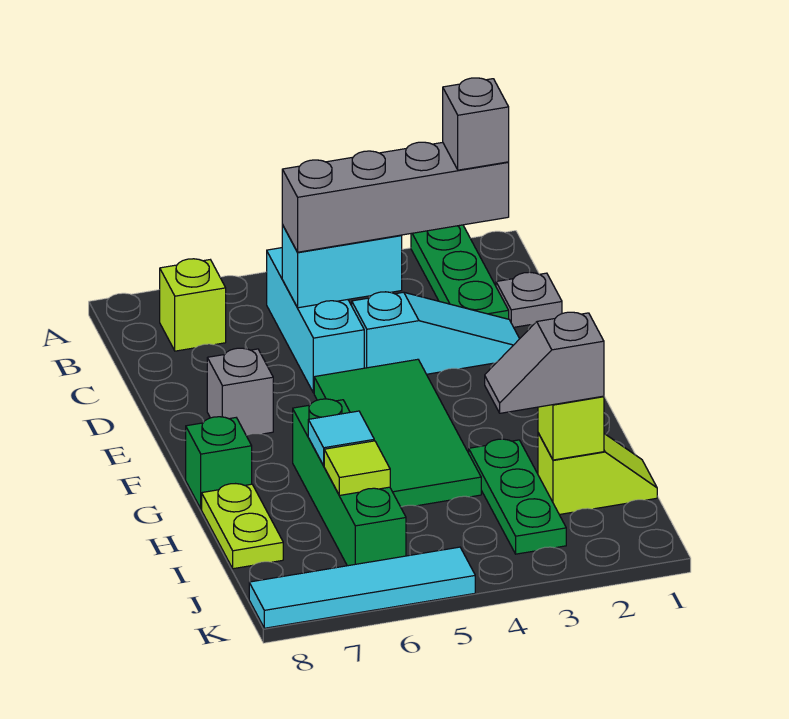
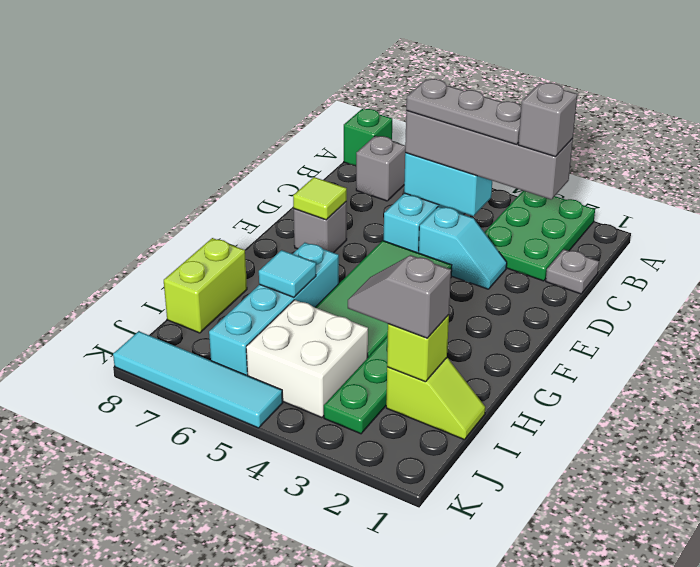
green 1x3 plate [411,225,509,319] -> green 2x3 plate [484,191,595,281]
lime 1x1 brick [160,259,226,351] -> grey 1x1 brick [356,136,405,201]
none -> grey 1x3 plate [406,79,521,144]
cyan 1x3 slope [352,292,519,374] -> cyan 1x2 slope [419,206,507,289]
green 1x4 brick [293,399,406,566] -> cyan 1x4 brick [209,243,339,376]
green 1x1 brick [186,417,252,509] -> green 1x1 brick moved to [344,109,392,165]
lime 1x2 plate [202,484,283,569] -> lime 1x2 brick [164,238,247,333]
none -> white 2x2 brick [246,300,368,418]
lime 1x1 tile [324,441,390,495] -> lime 1x1 tile moved to [293,177,347,220]

